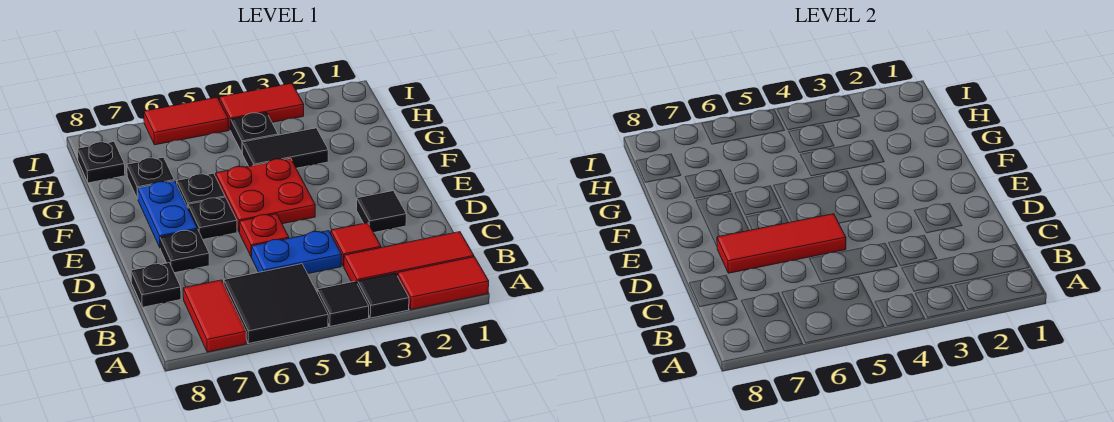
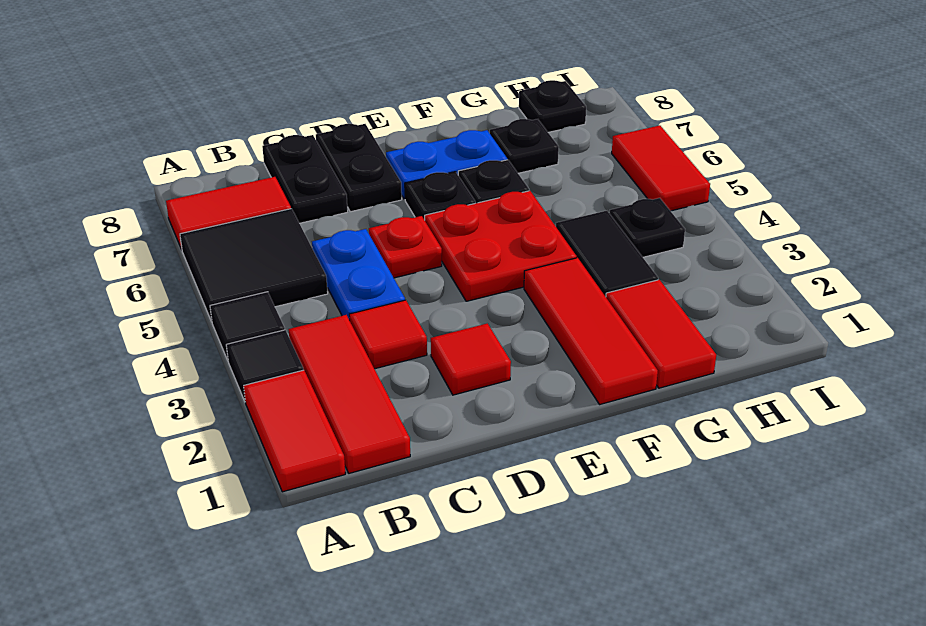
black 1x1 plate [131,263,181,307] -> black 1x2 plate [262,135,348,223]
black 1x1 tile [357,191,406,232] -> red 1x1 tile [431,323,511,395]
red 1x3 tile [717,214,846,273] -> red 1x3 tile moved to [524,258,658,405]
black 1x1 plate [160,229,209,273] -> black 1x2 plate [316,124,402,212]
red 1x2 tile [219,83,304,130] -> red 1x2 tile moved to [606,280,716,388]

